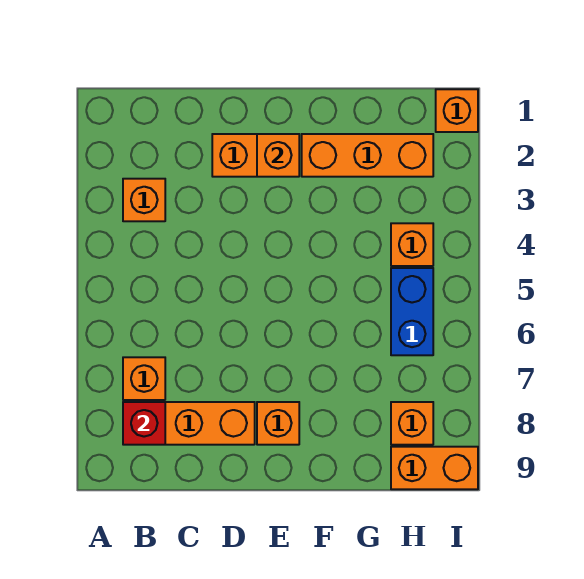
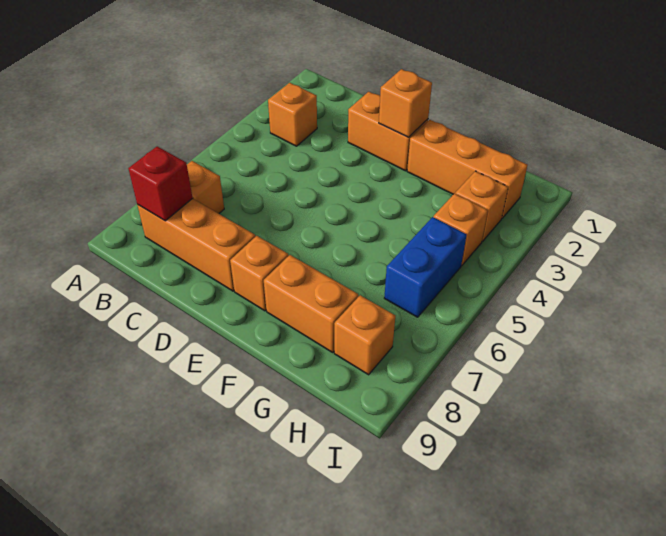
orange 1x2 brick [391,447,478,489] -> orange 1x2 brick moved to [264,255,358,352]
orange 1x1 brick [436,89,478,132] -> orange 1x1 brick moved to [455,171,508,241]

